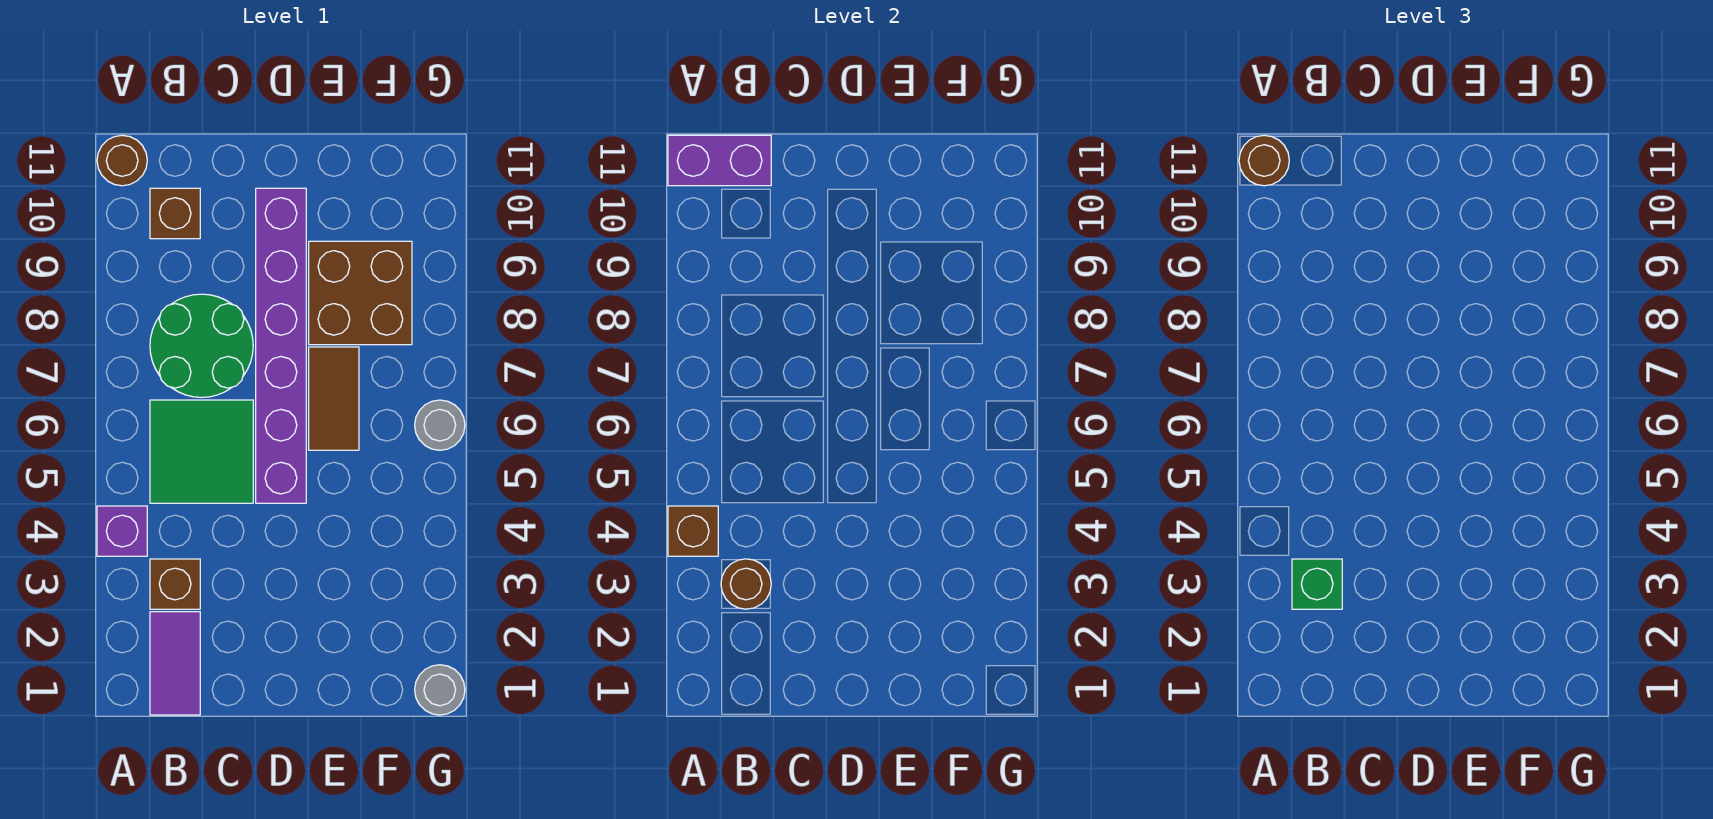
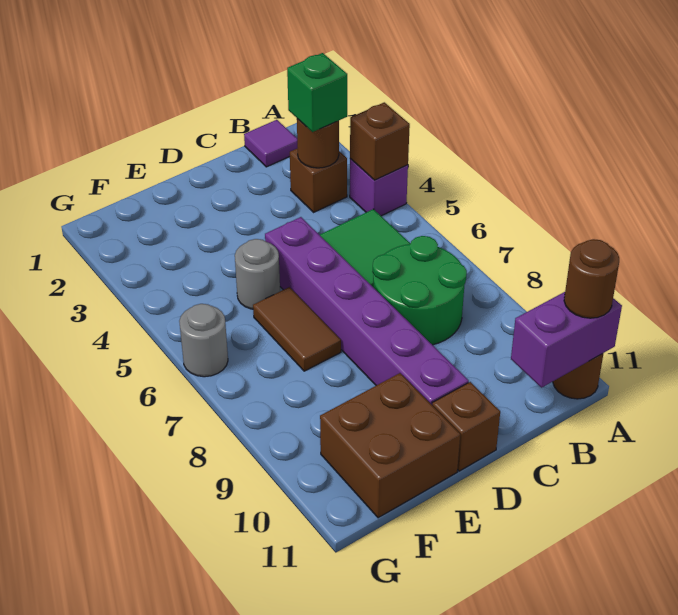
purple 1x2 tile [150,612,200,715] -> purple 1x1 tile [244,120,297,167]
brown 1x1 brick [150,188,200,239] -> brown 1x1 brick moved to [432,382,500,471]
brown 2x2 brick [309,241,412,345] -> brown 2x2 brick moved to [320,373,460,518]
grey 1x1 round brick [415,665,465,715] -> grey 1x1 round brick moved to [235,239,280,309]

